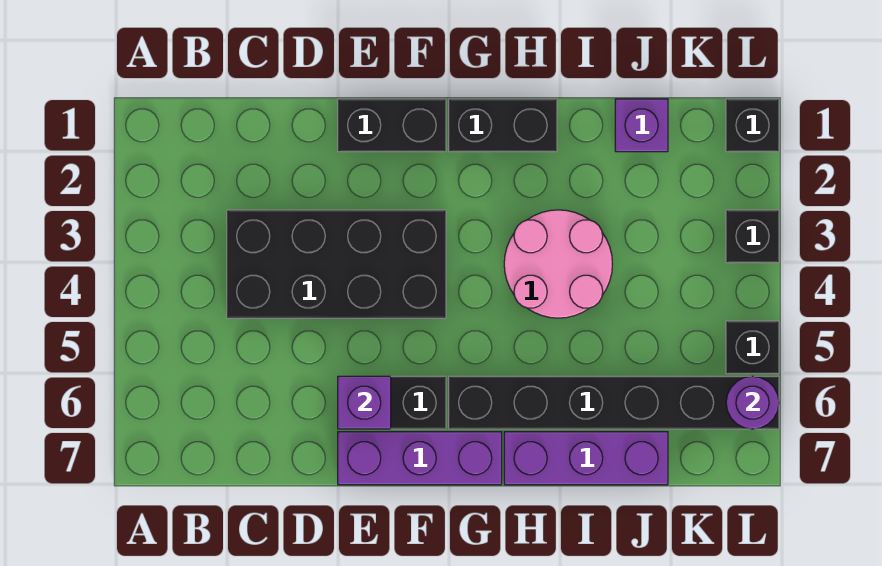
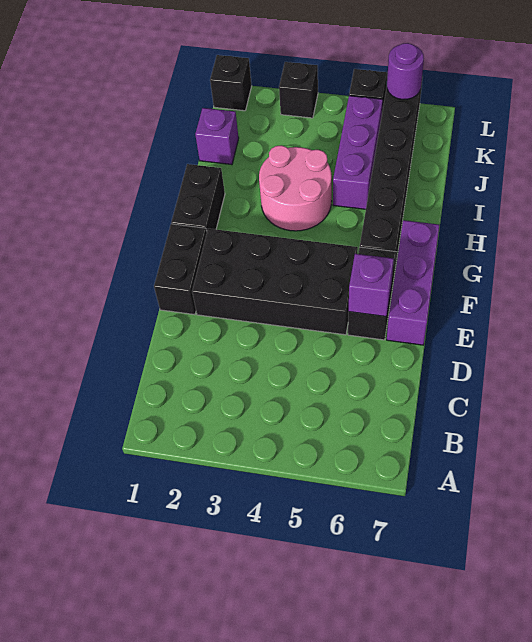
black 2x4 brick [227,210,446,318] -> black 2x4 brick turned to [192,229,358,335]
purple 1x3 brick [504,432,668,485] -> purple 1x3 brick moved to [333,96,383,209]

